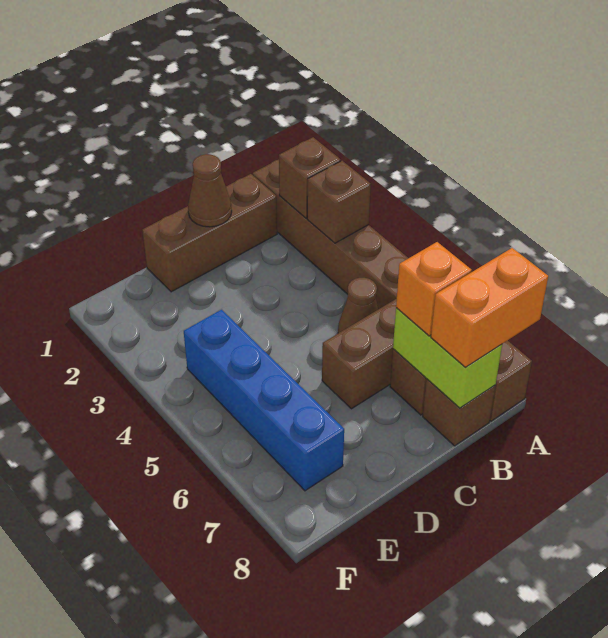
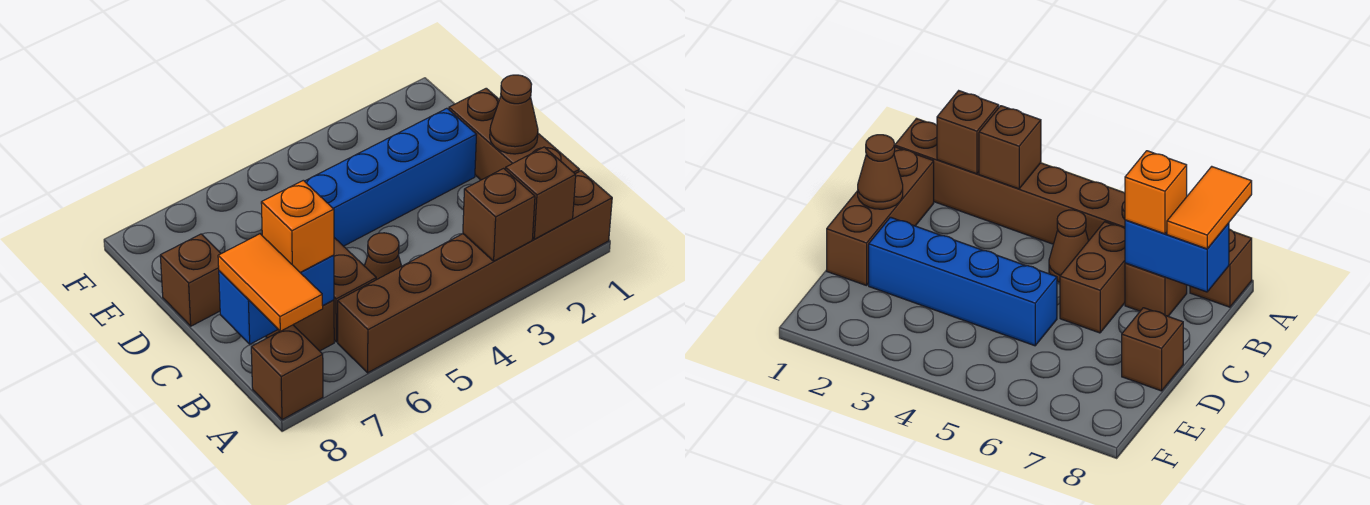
orange 1x2 brick [431,248,548,367] -> orange 1x2 tile [218,234,323,331]
lime 1x2 brick [393,308,502,408] -> blue 1x2 brick [219,255,334,344]
brown 1x1 brick [423,379,495,446] -> brown 1x1 brick moved to [160,234,221,326]
blue 1x4 brick [184,310,344,491] -> blue 1x4 brick moved to [305,108,477,246]

